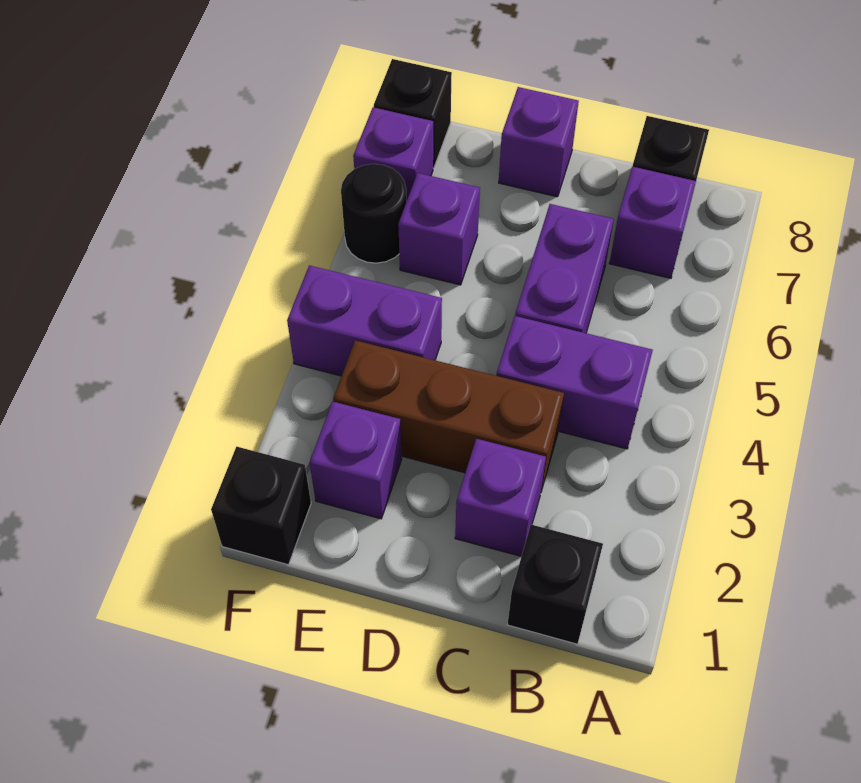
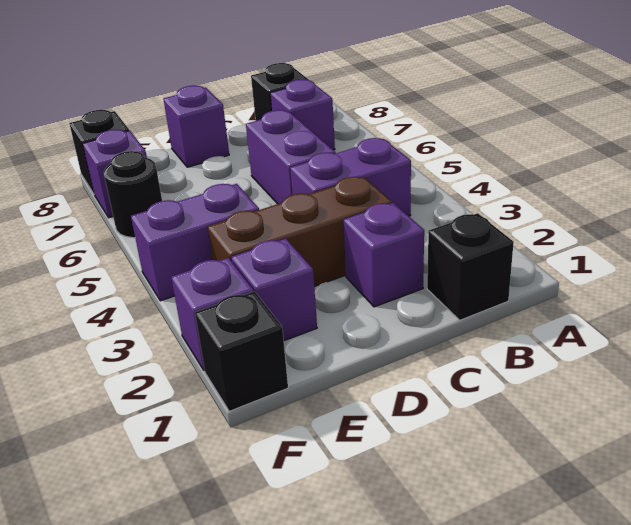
purple 1x1 brick [398,173,480,285] -> purple 1x1 brick moved to [171,258,254,371]

